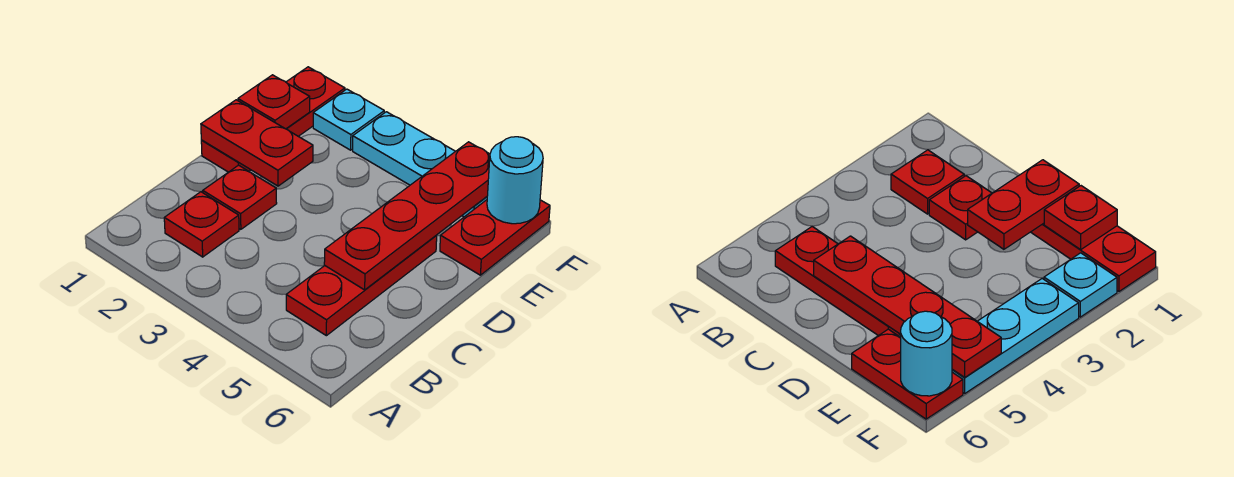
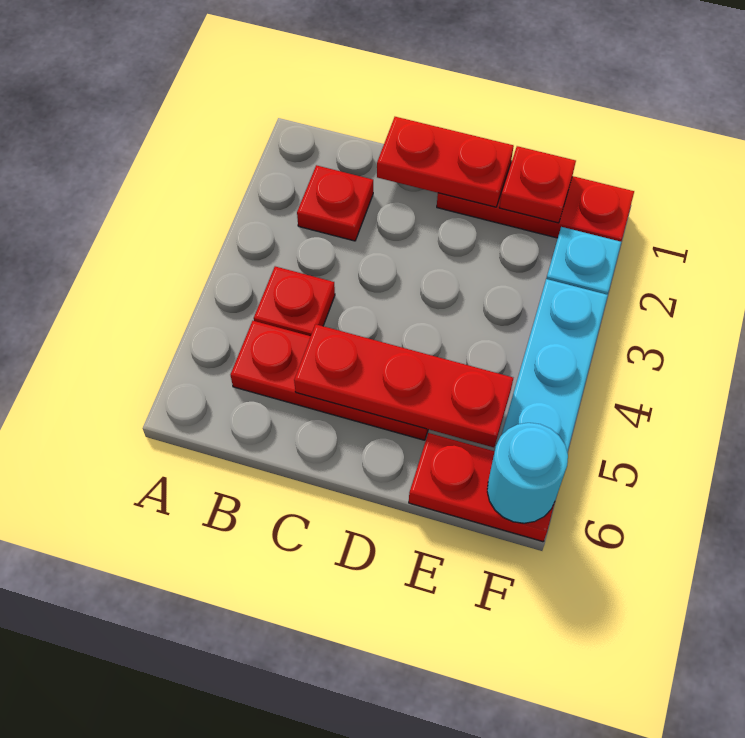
red 1x1 plate [203,165,277,229] -> red 1x1 plate moved to [254,266,335,336]
red 1x4 plate [324,142,490,290] -> red 1x3 plate [294,324,513,447]
red 1x2 plate [201,100,313,186] -> red 1x2 plate turned to [377,117,514,207]

